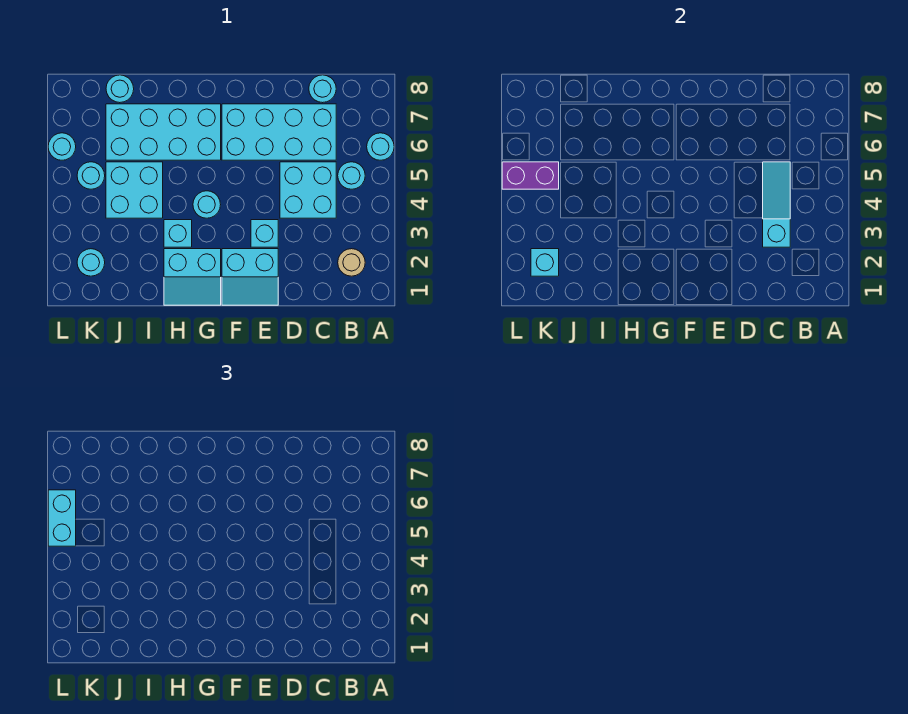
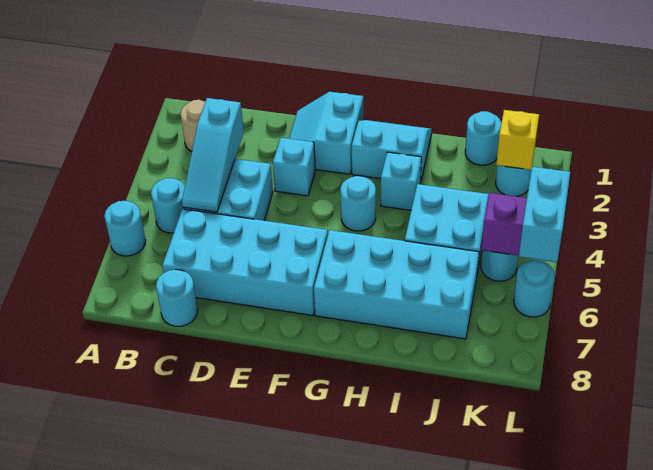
cyan 2x2 slope [222,249,278,305] -> cyan 2x2 slope turned to [289,92,363,174]
cyan 1x1 round brick [106,75,134,103] -> cyan 1x1 round brick moved to [465,111,501,165]
cyan 1x1 brick [531,249,559,276] -> yellow 1x1 brick [496,110,539,170]

